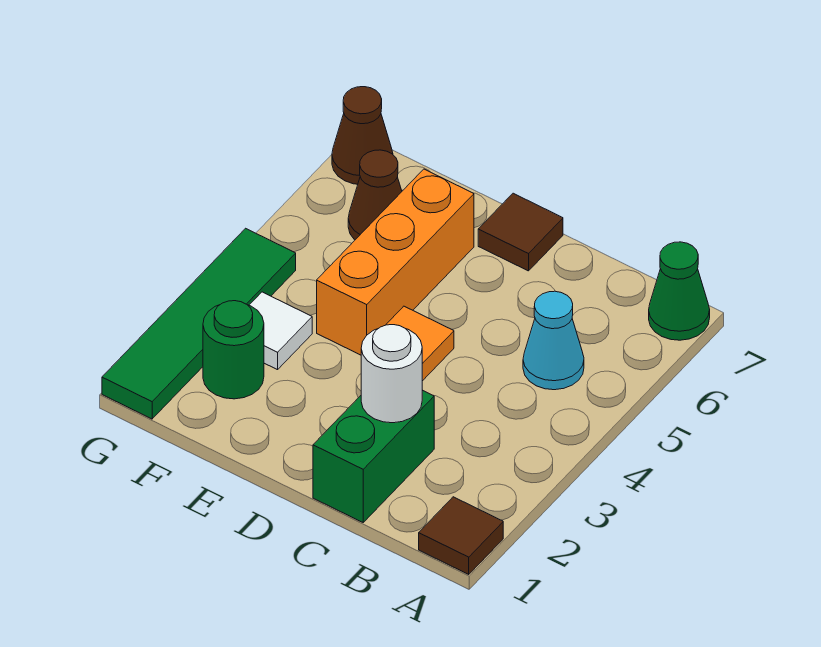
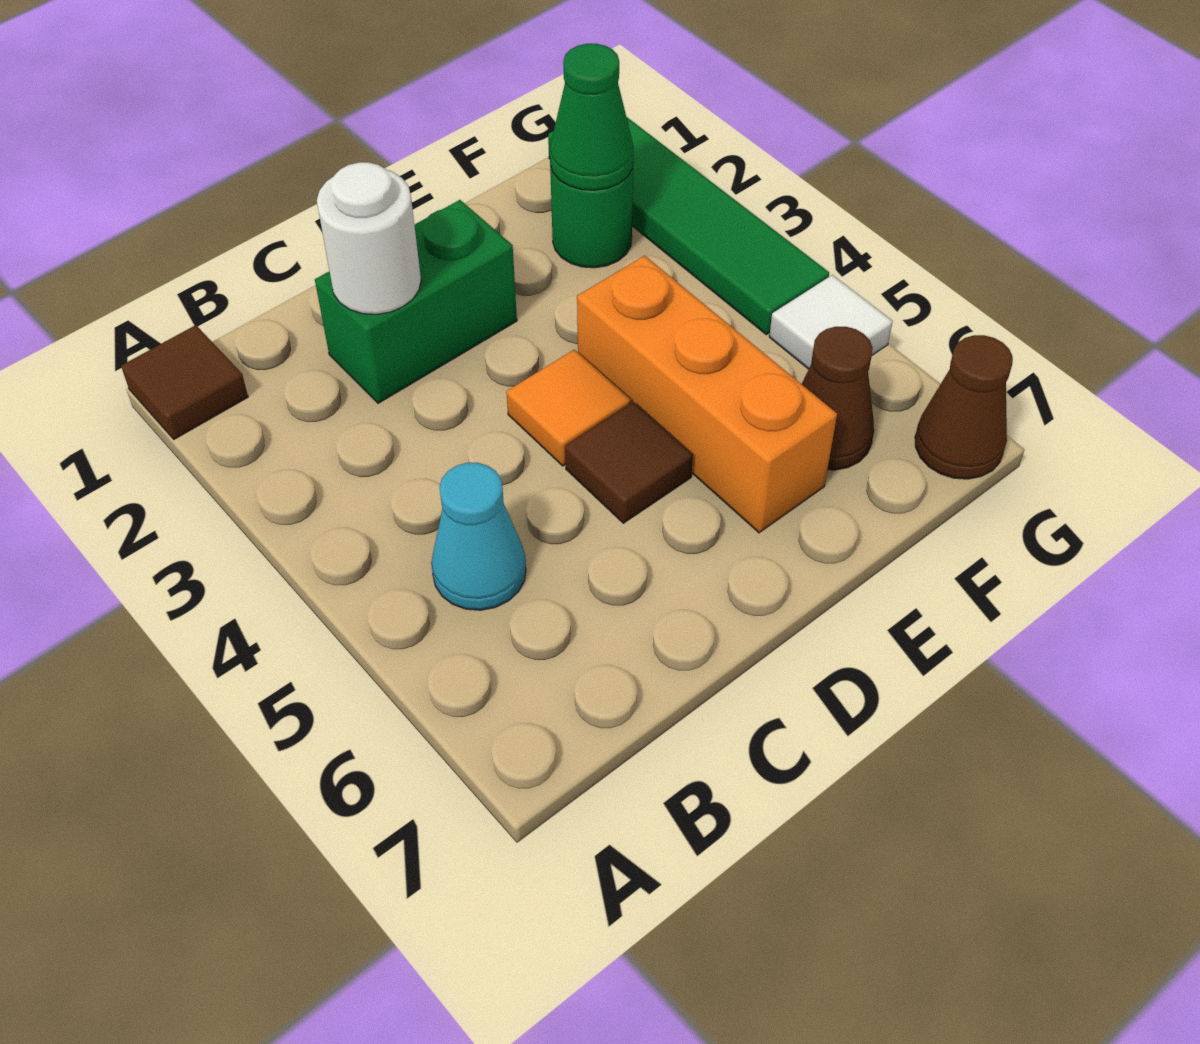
green 1x1 cone [649,242,710,340] -> green 1x1 cone moved to [550,44,634,190]
green 1x2 brick [313,390,434,522] -> green 1x2 brick turned to [315,200,517,403]
brown 1x1 tile [478,193,563,271] -> brown 1x1 tile moved to [565,402,693,523]
white 1x1 tile [249,292,312,370] -> white 1x1 tile moved to [769,275,893,369]

